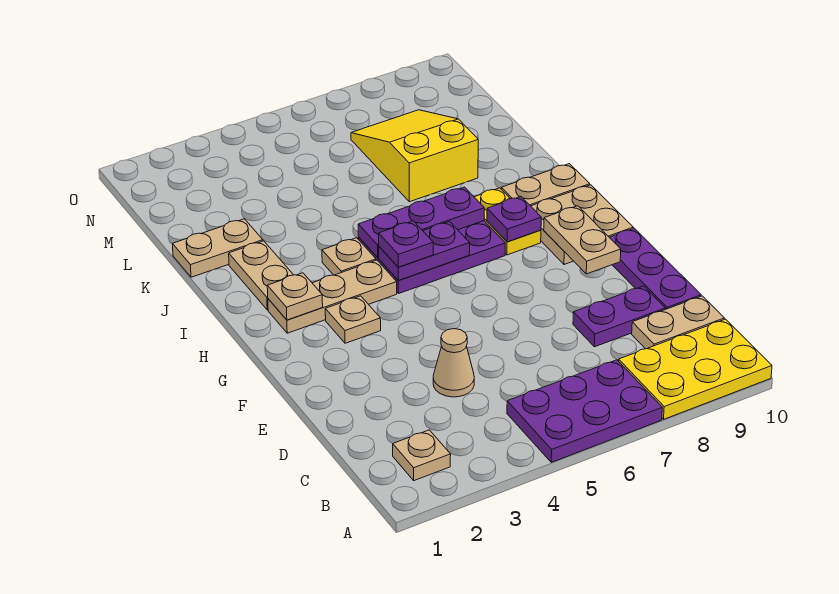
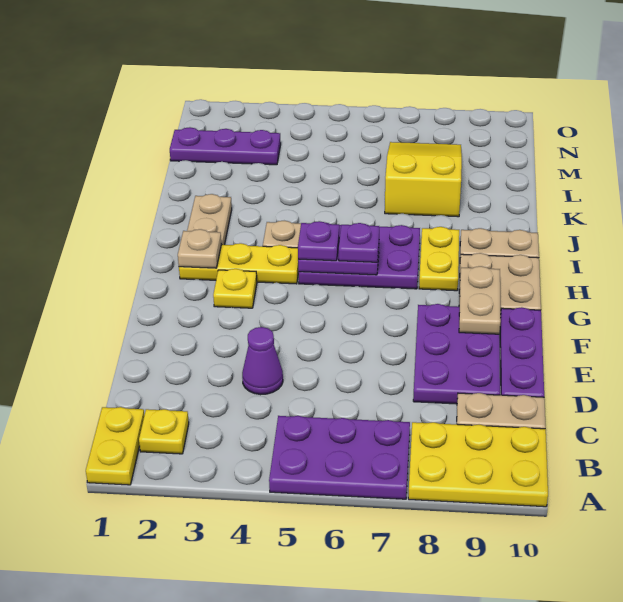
none -> yellow 1x2 plate [86,407,144,485]
tan 1x1 plate [393,430,451,481] -> yellow 1x1 plate [139,409,189,454]
tan 1x1 cone [433,329,474,397] -> purple 1x1 cone [242,327,283,395]
purple 1x2 plate [573,286,665,347] -> purple 2x3 plate [413,304,500,404]
tan 1x1 plate [325,296,381,343] -> yellow 1x1 plate [213,269,257,308]
tan 1x3 plate [268,260,397,333] -> yellow 1x3 plate [179,243,298,284]
purple 1x1 plate [487,197,541,242] -> purple 1x1 plate moved to [339,223,379,262]
purple 1x3 plate [358,187,484,258] -> purple 1x3 plate moved to [170,127,281,165]
tan 1x2 plate [173,219,263,277] -> none

